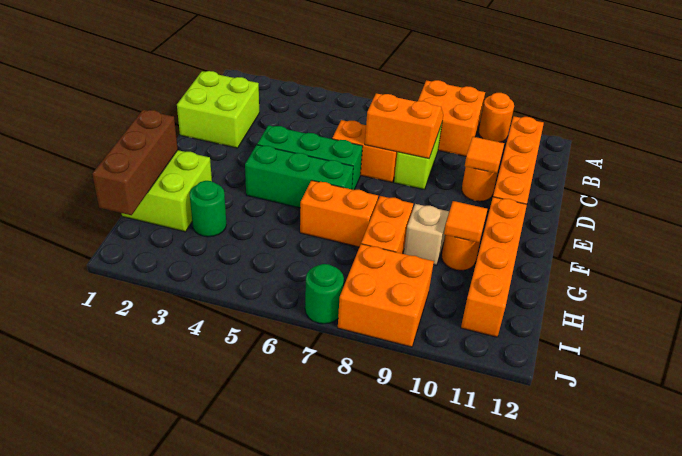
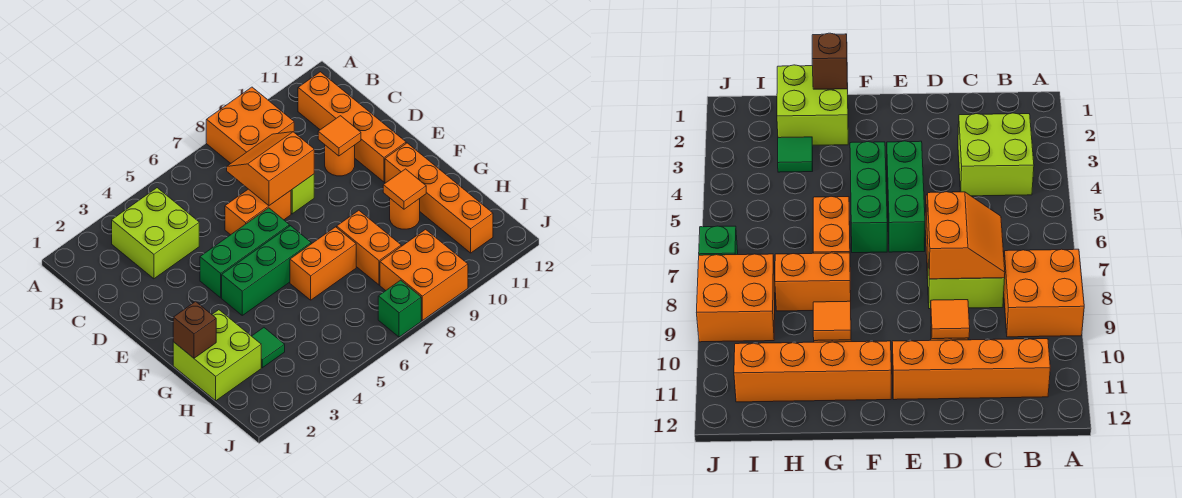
orange 1x1 round brick [479,93,514,142] -> none
lime 2x2 brick [177,71,259,148] -> lime 2x2 brick moved to [112,188,199,279]
brown 1x3 brick [92,110,178,215] -> brown 1x1 brick [173,302,216,358]
tan 1x1 brick [404,204,449,265] -> none
green 1x1 round brick [190,181,226,237] -> green 1x1 tile [252,328,285,368]
green 1x1 round brick [305,264,344,324] -> green 1x1 brick [378,280,421,337]

